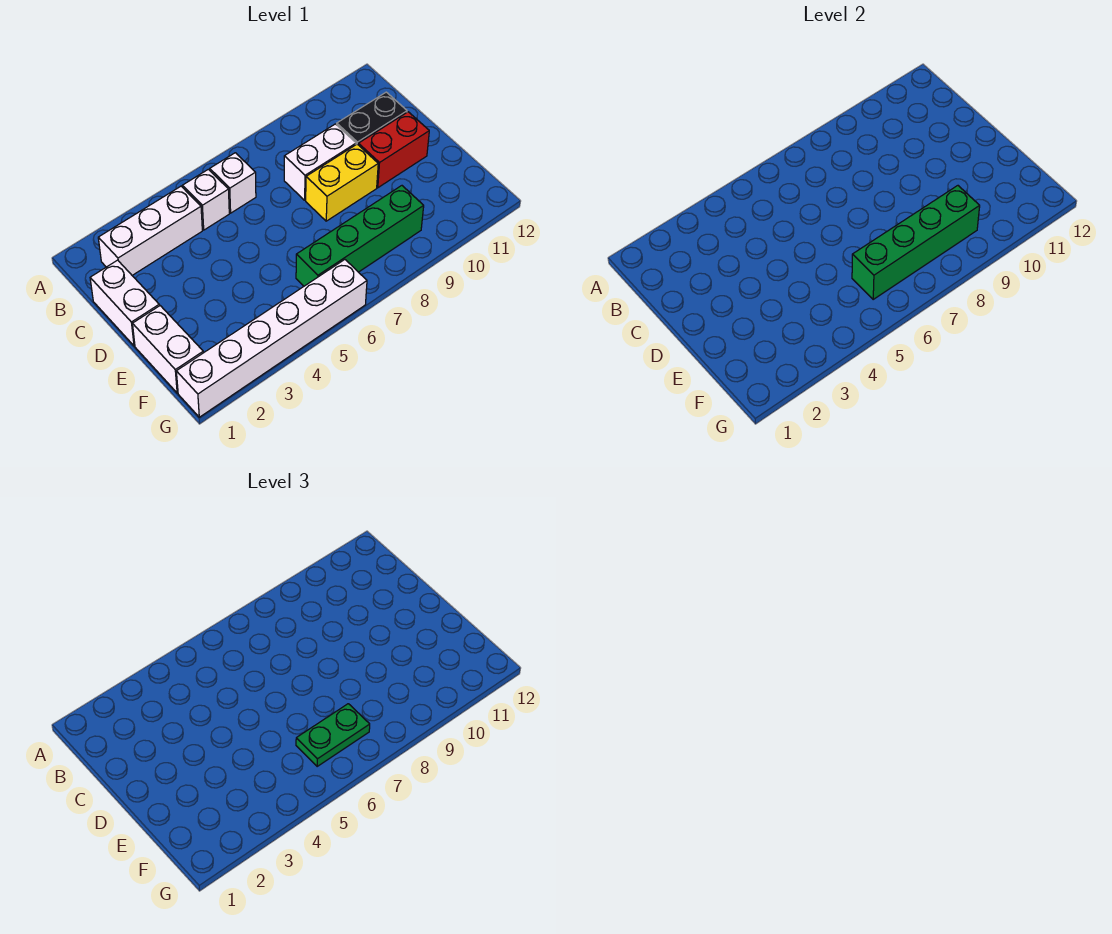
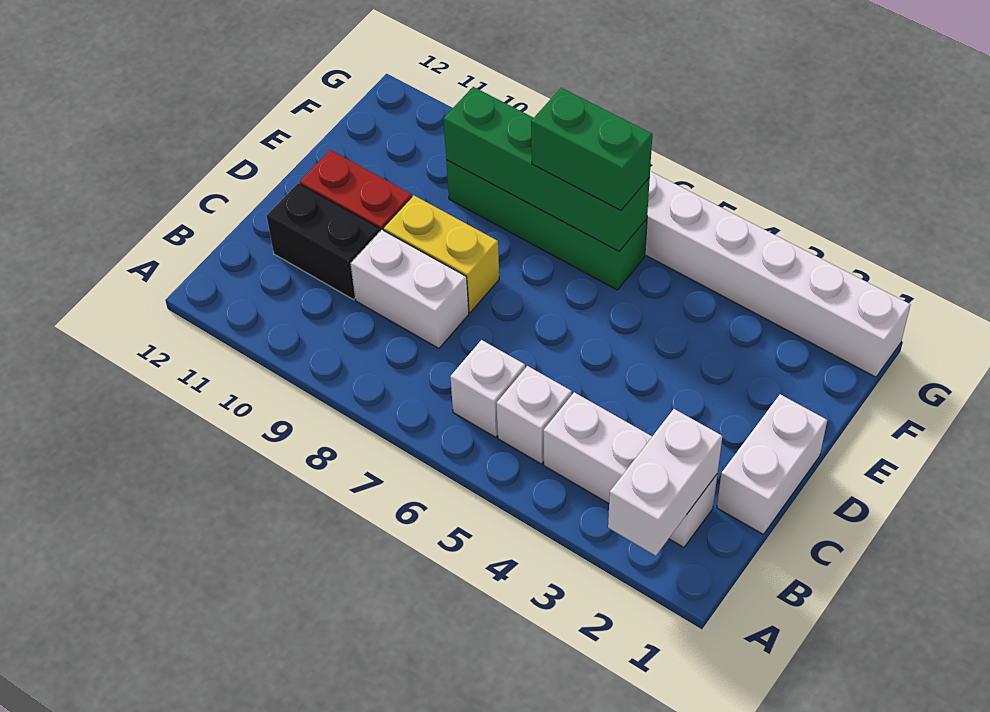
white 1x2 brick [133,306,203,393] -> white 1x2 brick moved to [608,409,722,556]
green 1x2 plate [296,704,370,766] -> green 1x2 brick [531,88,652,211]

